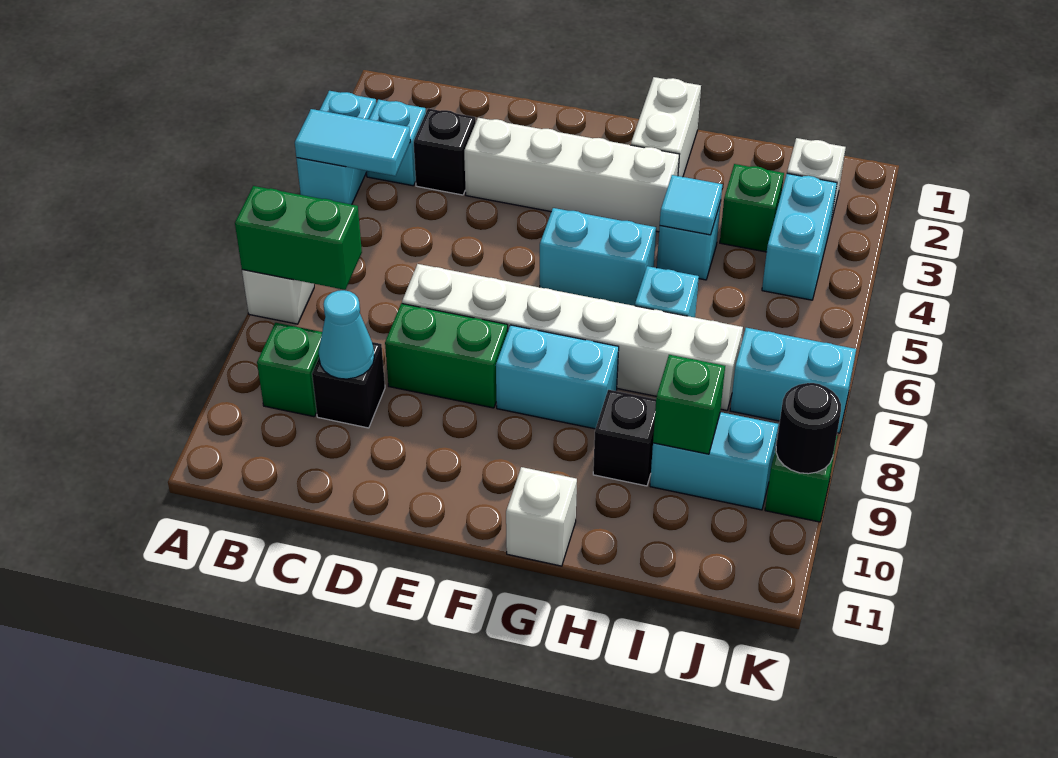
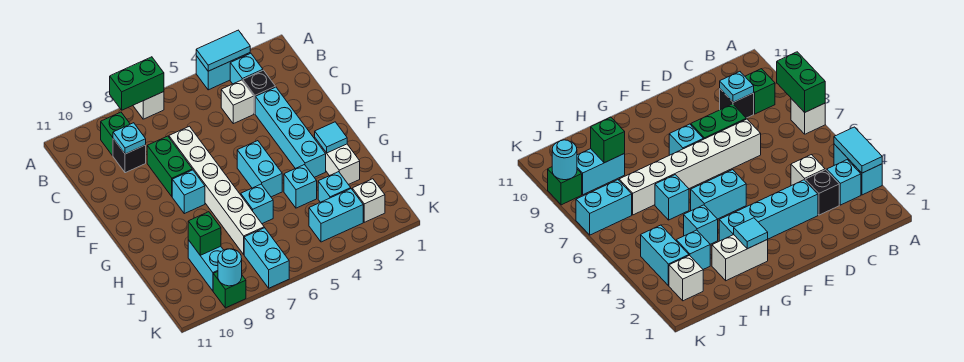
cyan 1x2 tile [295,109,410,176] -> cyan 1x2 tile turned to [196,30,250,71]
green 1x2 brick [235,186,362,290] -> green 1x2 brick turned to [110,57,164,110]
cyan 1x1 cone [318,290,374,379] -> cyan 1x1 plate [113,123,146,154]
white 1x4 brick [464,118,679,232] -> cyan 1x4 brick [255,87,326,177]
cyan 1x2 brick [496,325,619,429] -> cyan 1x1 brick [172,170,205,214]
white 1x2 brick [631,77,701,177] -> white 1x2 brick turned to [315,138,360,185]
white 1x1 brick [506,467,577,566] -> white 1x1 brick moved to [221,80,254,124]
cyan 1x1 tile [660,175,722,235] -> cyan 1x1 tile moved to [315,122,347,153]
black 1x1 brick [593,390,656,486] -> none
green 1x1 brick [720,164,784,252] -> cyan 1x1 brick [318,172,351,202]
black 1x1 round brick [776,383,841,474] -> cyan 1x1 round brick [218,249,242,286]

